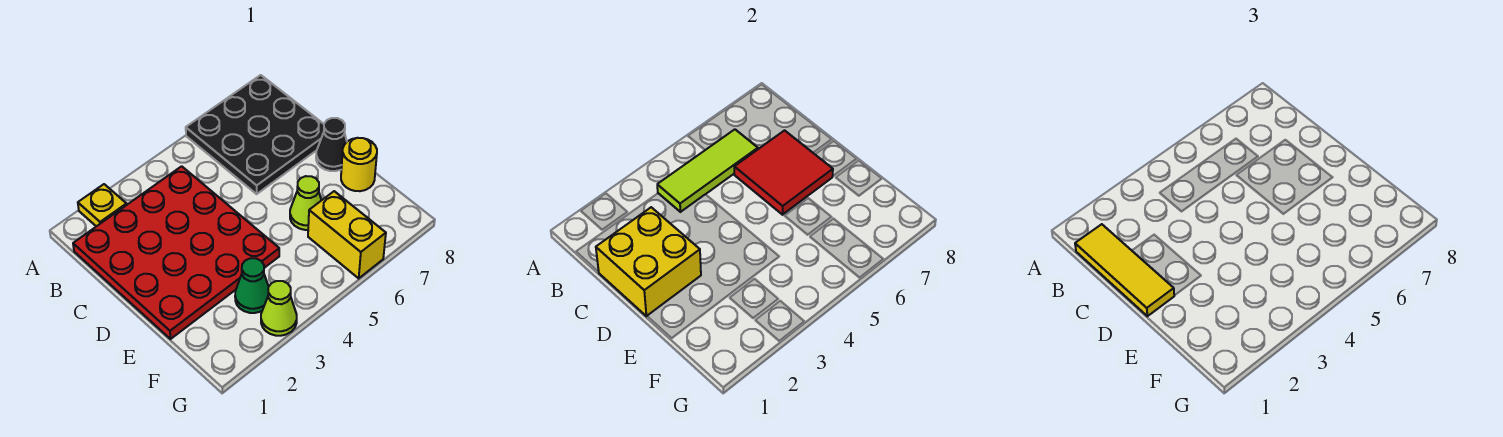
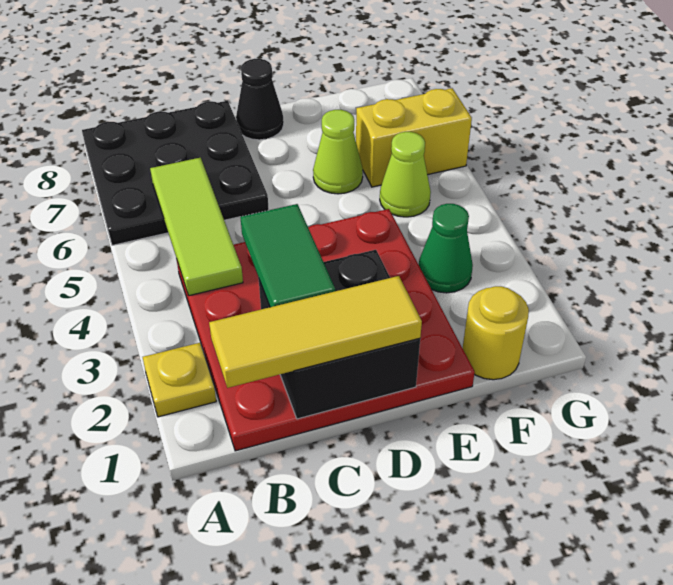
yellow 2x2 brick [596,207,701,316] -> black 2x2 brick [259,250,420,419]
none -> green 1x2 tile [240,204,335,307]
red 2x2 tile [734,130,833,215] -> none
yellow 1x1 round brick [341,138,377,191] -> yellow 1x1 round brick moved to [463,286,529,380]
lime 1x1 cone [261,281,297,336] -> lime 1x1 cone moved to [380,132,431,217]

